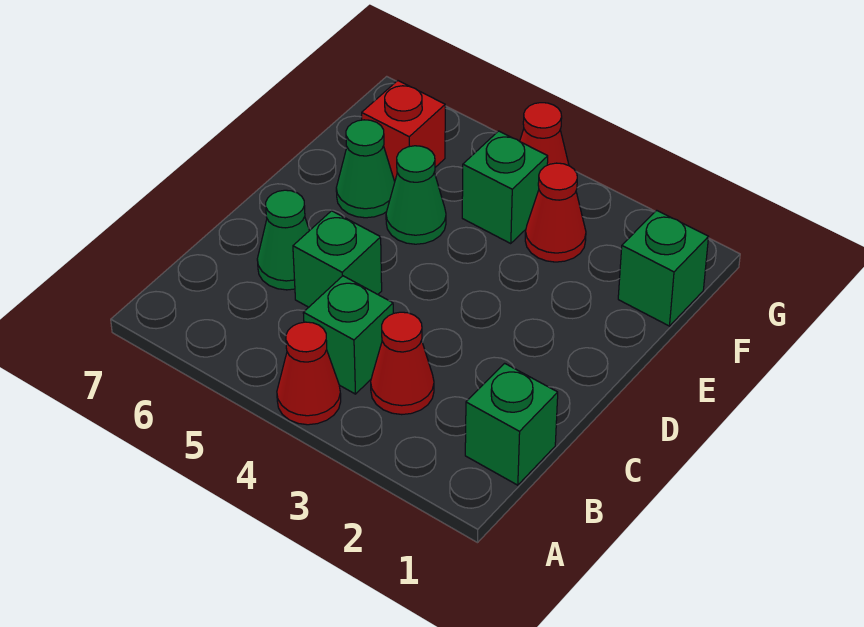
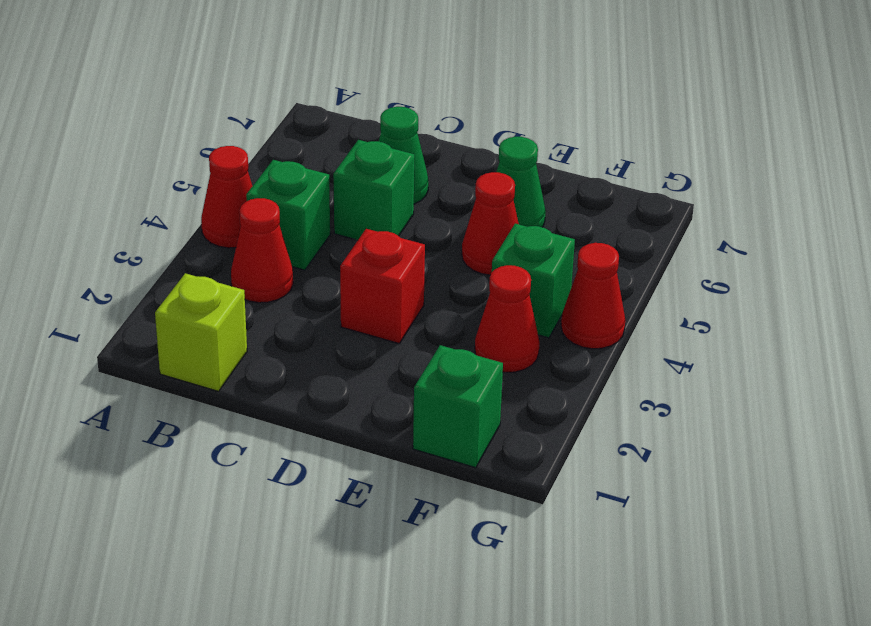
green 1x1 brick [465,363,558,485] -> lime 1x1 brick [155,273,247,391]
green 1x1 cone [386,146,446,244] -> red 1x1 cone [462,172,519,275]
red 1x1 brick [362,81,445,181] -> red 1x1 brick moved to [340,229,425,344]

